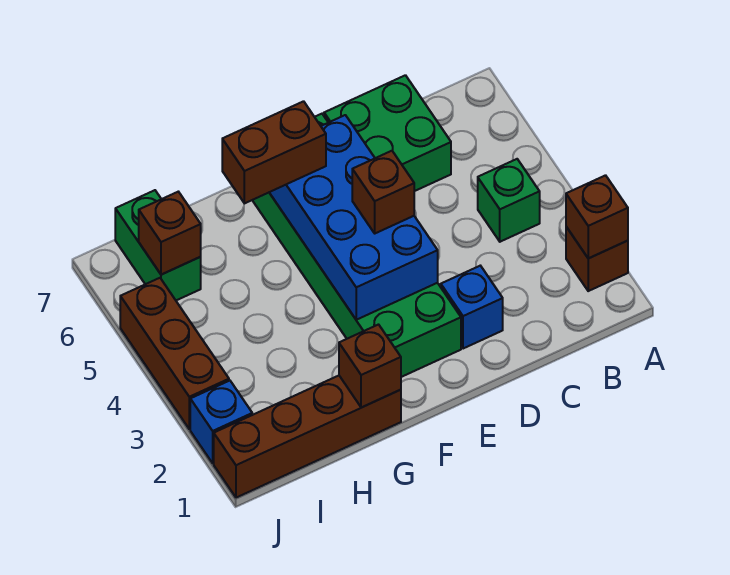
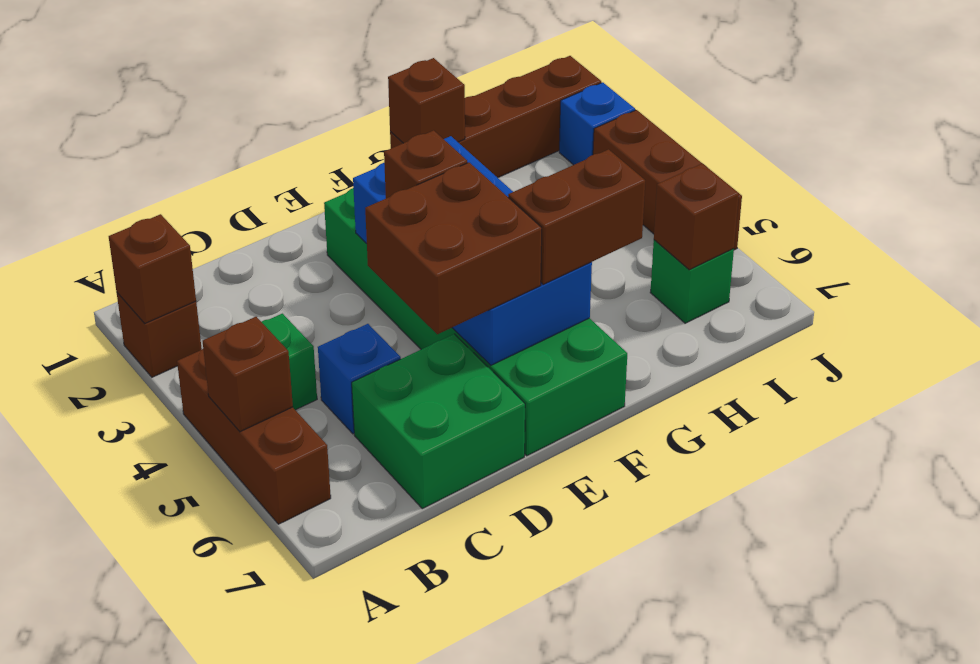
none -> brown 1x3 brick [177,349,331,524]
none -> brown 1x1 brick [203,317,293,432]
blue 1x1 brick [441,266,503,349] -> blue 1x1 brick moved to [318,324,401,434]
none -> brown 2x2 brick [365,163,542,334]
green 1x2 brick [115,190,201,300] -> green 1x1 brick [650,240,734,323]

